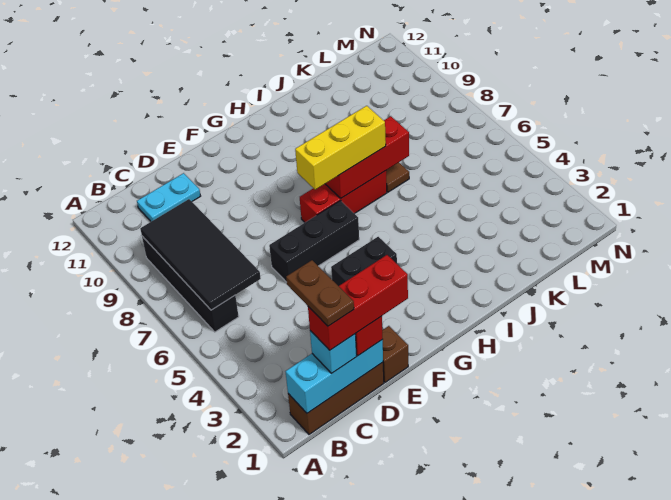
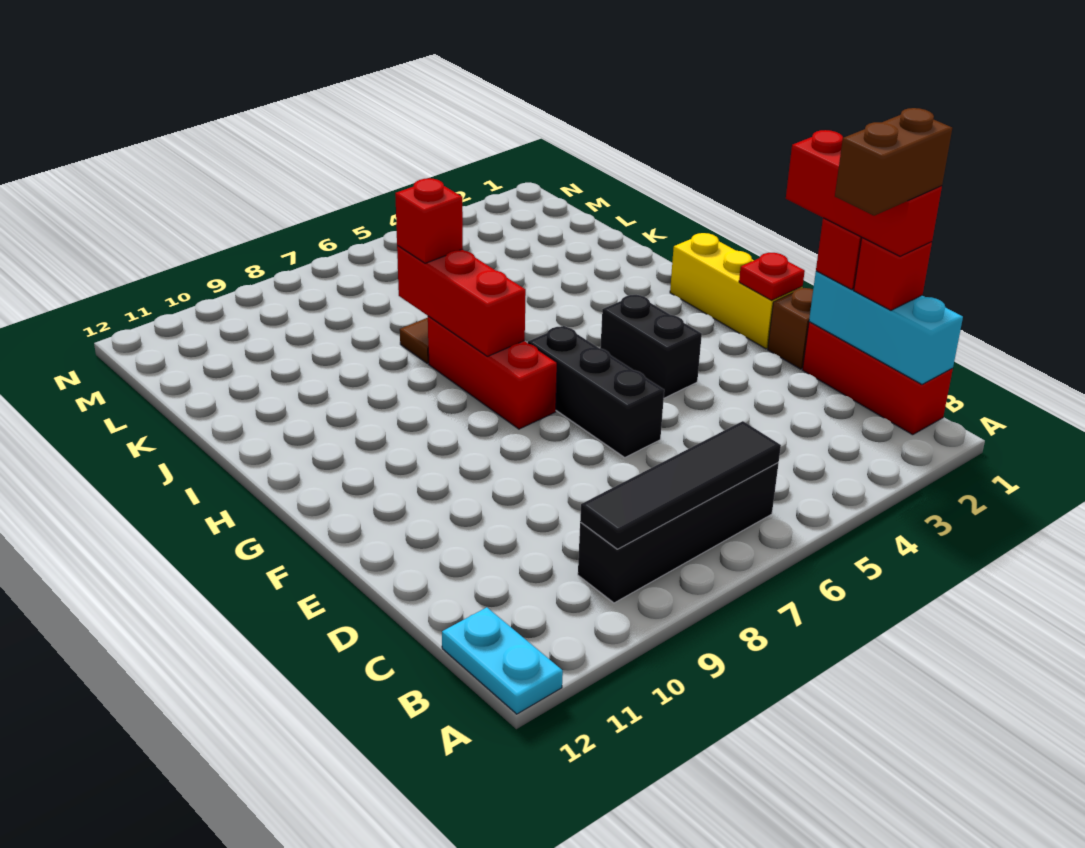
brown 1x3 brick [288,362,384,434] -> red 1x3 brick [803,322,953,435]
black 2x4 tile [140,199,261,310] -> black 1x4 tile [580,421,781,549]
cyan 1x1 brick [310,331,357,374] -> red 1x1 brick [854,238,932,310]
brown 1x2 plate [286,260,354,326] -> brown 1x2 brick [835,108,952,216]
cyan 1x2 plate [137,173,200,221] -> cyan 1x2 plate moved to [442,607,563,714]
none -> red 1x1 plate [739,253,805,300]
yellow 1x3 brick [295,106,386,190] -> yellow 1x3 brick moved to [670,233,802,349]
none -> red 1x1 brick [395,178,463,263]

